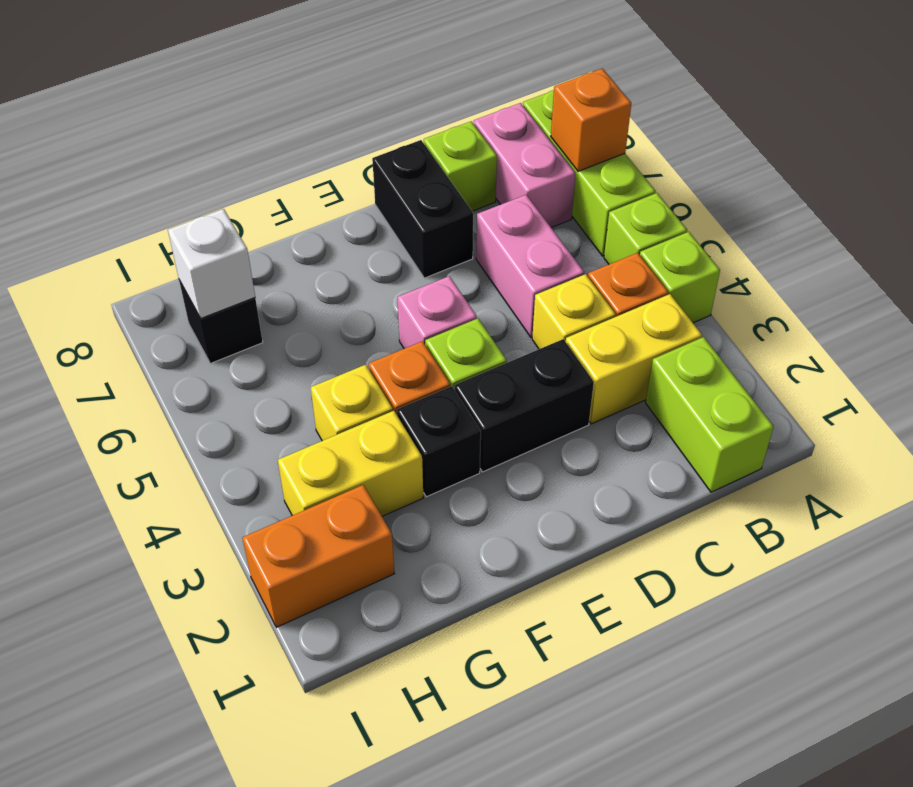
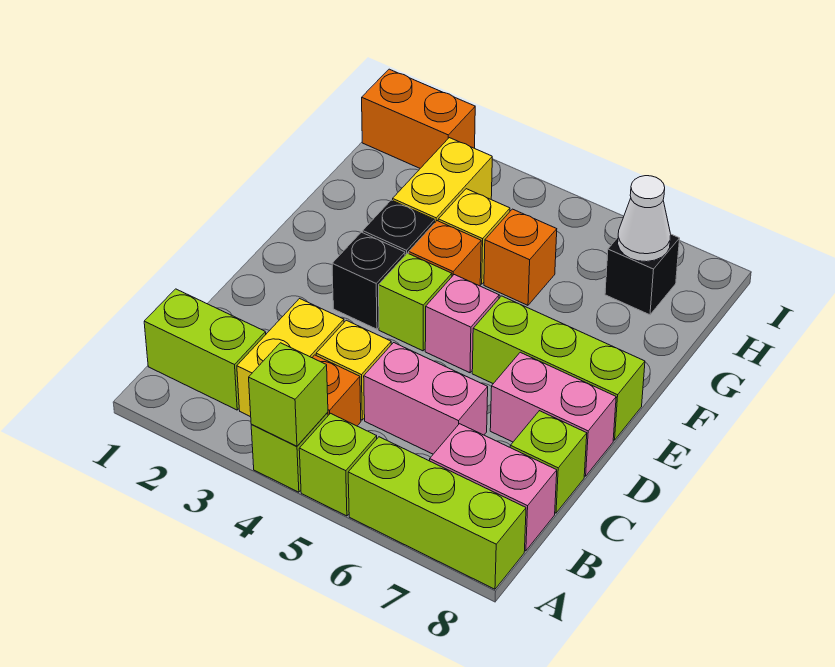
none -> lime 1x1 brick [249,343,328,446]
orange 1x1 brick [551,69,631,171] -> orange 1x1 brick moved to [484,209,557,305]
black 1x2 brick [455,339,594,472] -> black 1x1 brick [332,232,405,329]
black 1x2 brick [372,140,473,278] -> pink 1x2 brick [490,352,616,476]
none -> lime 1x3 brick [472,296,645,440]
orange 1x2 brick [242,485,394,627] -> orange 1x2 brick turned to [362,69,475,168]
white 1x1 brick [168,209,255,318] -> white 1x1 cone [618,176,671,262]

